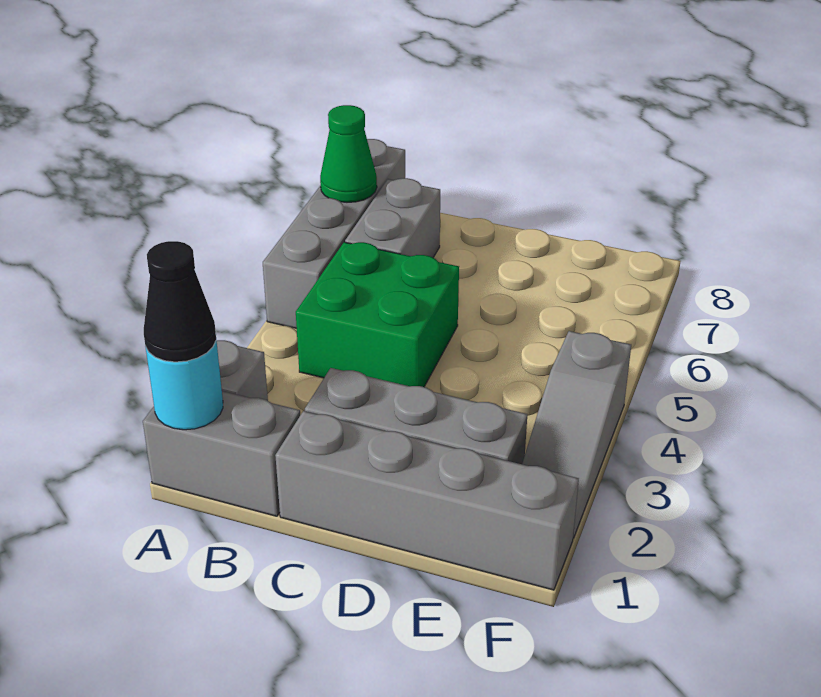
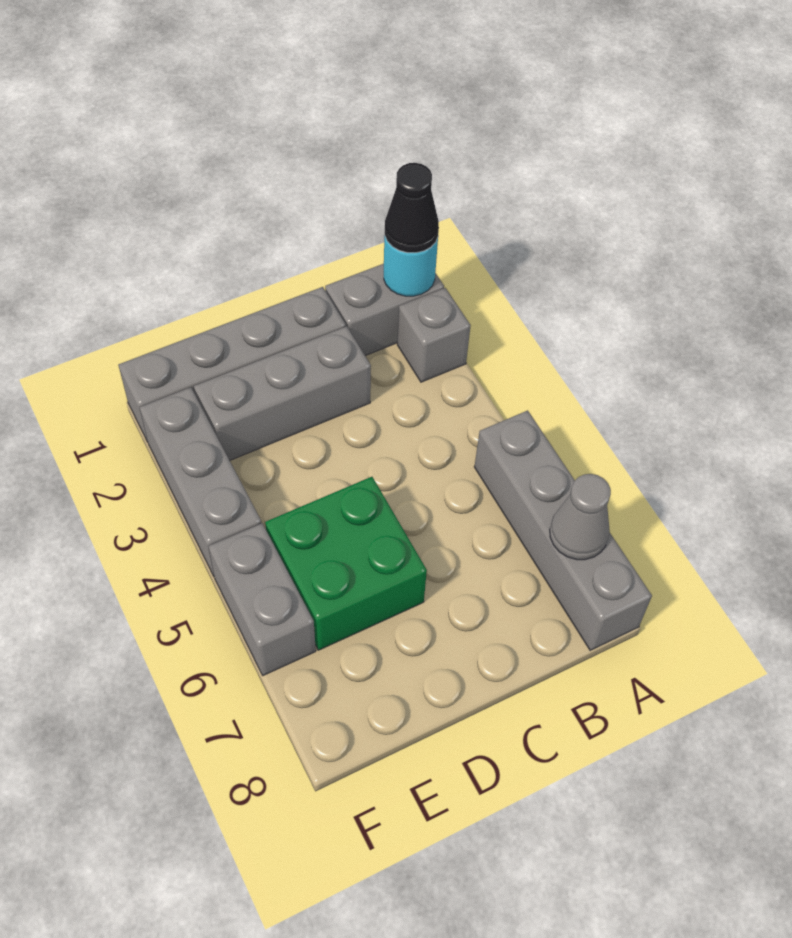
green 1x1 cone [320,105,377,202] -> grey 1x1 cone [550,474,611,560]
green 2x2 brick [296,242,459,387] -> green 2x2 brick moved to [265,477,427,650]
grey 1x2 brick [345,178,440,257] -> grey 1x2 brick moved to [208,523,316,676]
grey 1x3 slope [522,331,631,538] -> grey 1x3 brick [140,387,261,576]

